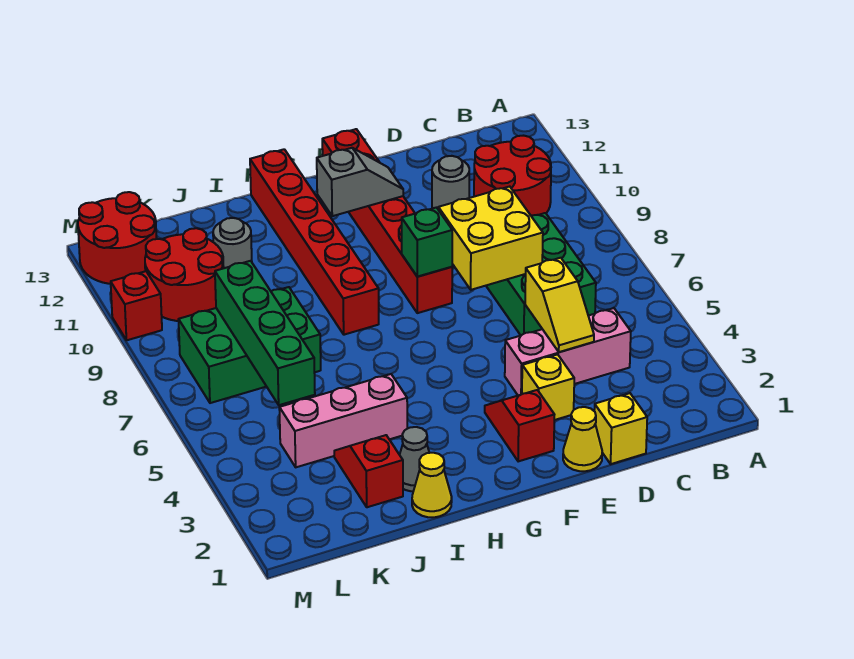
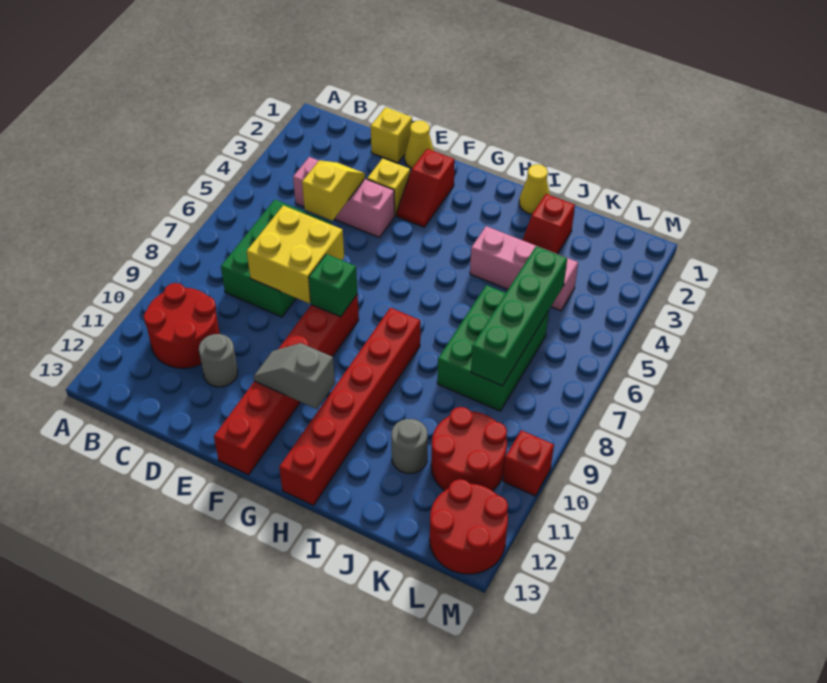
grey 1x1 cone [400,427,429,491] -> none
green 2x3 brick [179,287,321,403] -> green 2x3 brick turned to [437,285,549,411]

